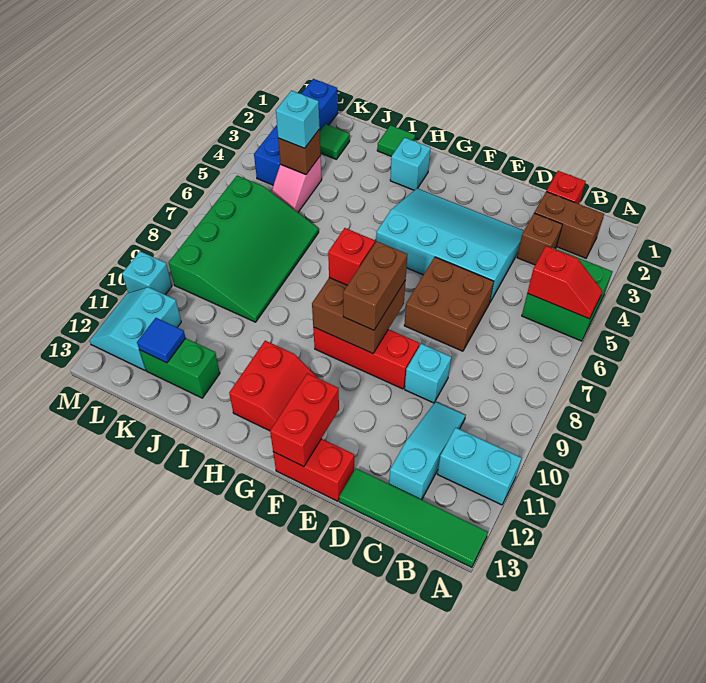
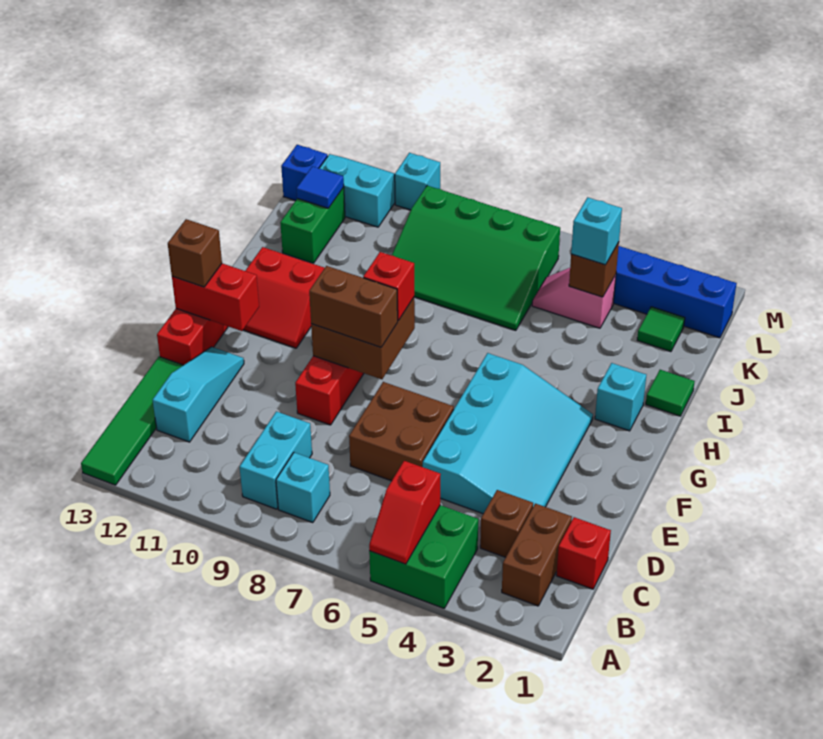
cyan 1x2 brick [437,428,522,505] -> cyan 1x2 brick moved to [240,411,312,509]
cyan 1x3 slope [389,401,466,500] -> cyan 1x3 slope turned to [153,347,244,442]
cyan 1x1 brick [405,344,451,403] -> cyan 1x1 brick moved to [276,453,330,523]
none -> brown 1x1 brick [168,219,222,287]
none -> blue 1x1 brick [281,145,328,201]

